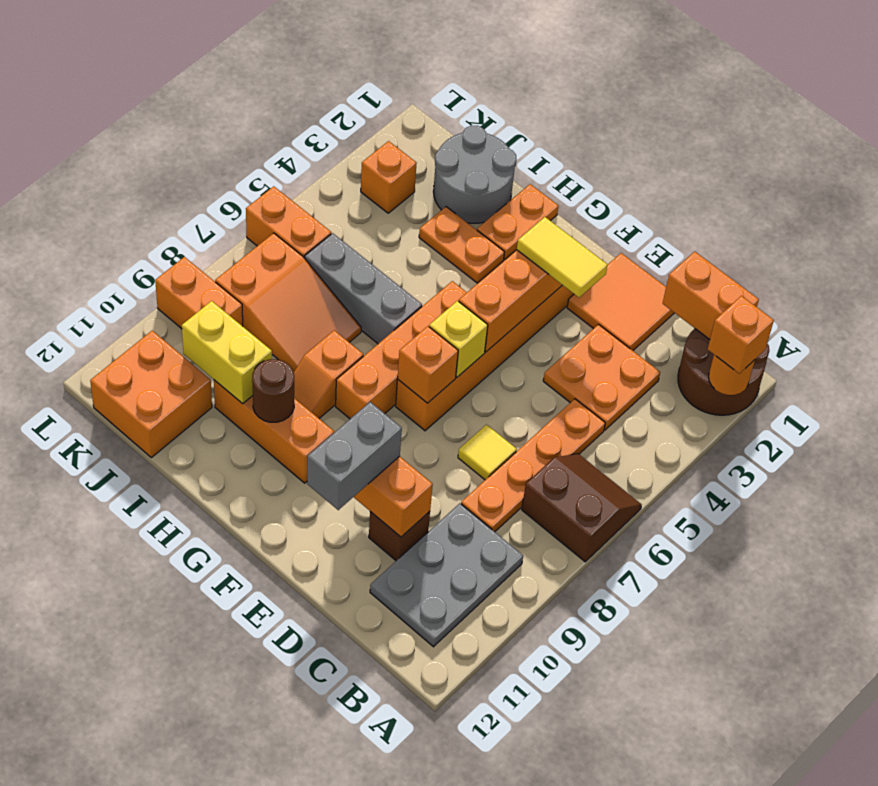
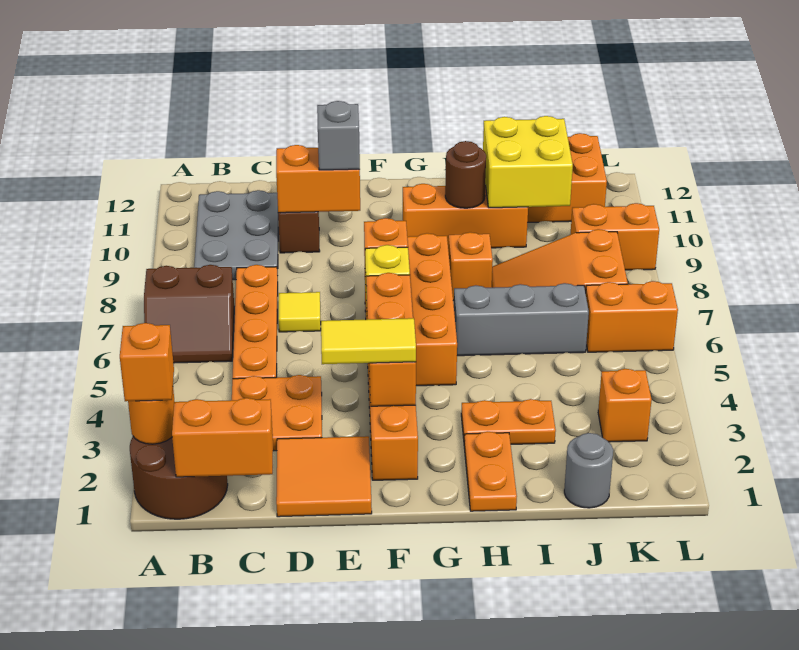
grey 1x2 brick [307,402,402,510] -> grey 1x1 brick [317,101,360,170]
grey 2x2 round brick [433,126,517,223] -> grey 1x1 round brick [564,433,613,508]
yellow 1x2 brick [182,301,272,404] -> yellow 2x2 brick [483,116,573,208]

